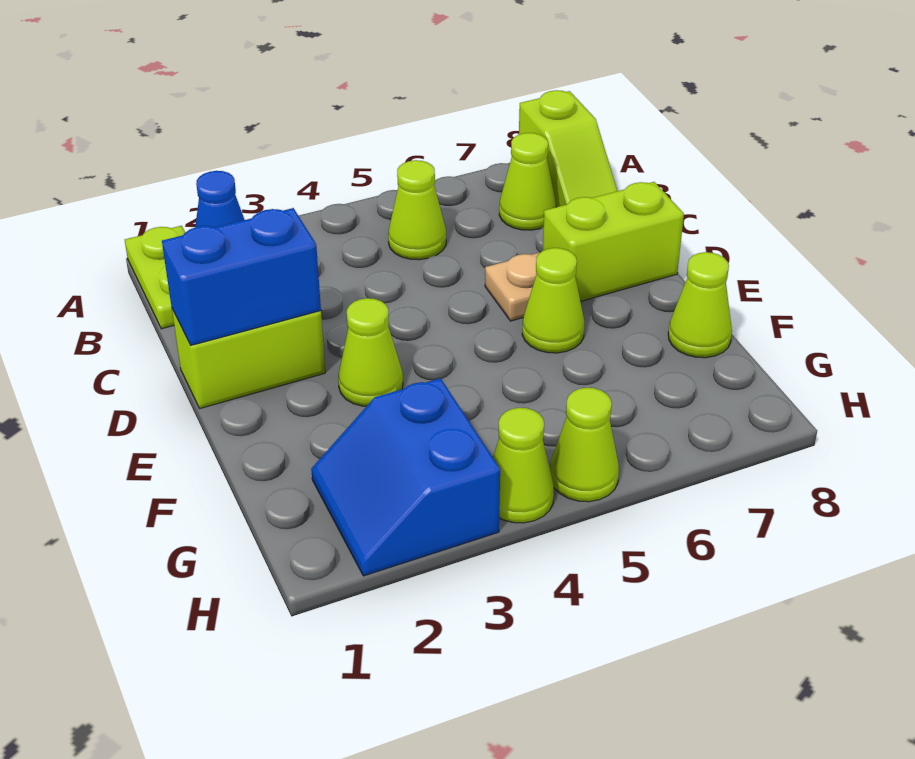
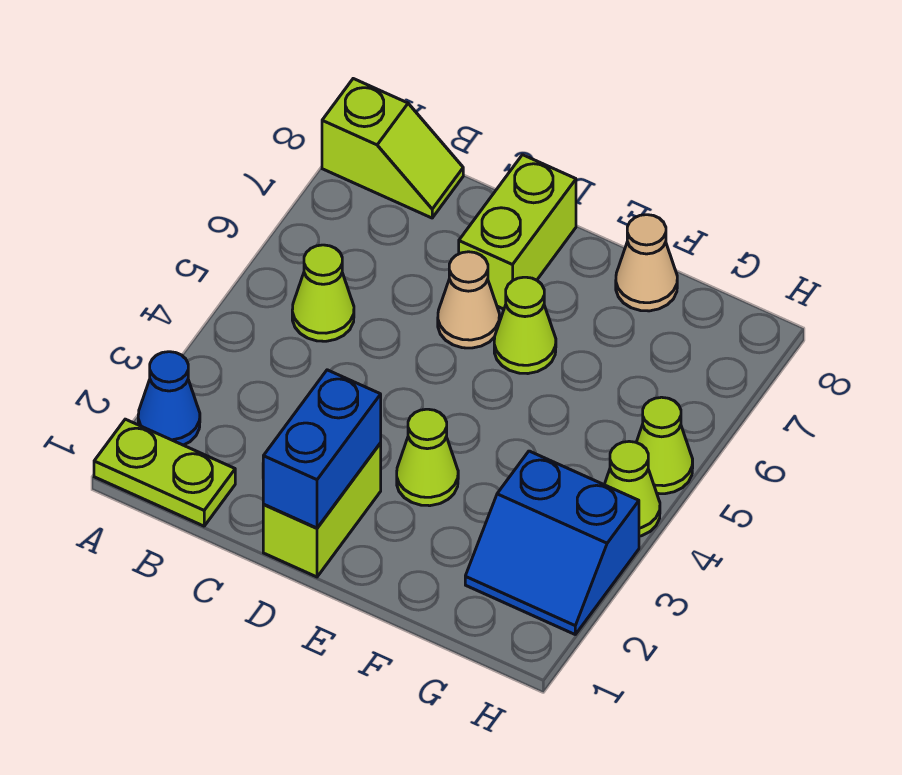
lime 1x1 cone [499,133,556,230] -> none
tan 1x1 plate [485,252,540,321] -> tan 1x1 cone [438,252,499,348]
lime 1x1 cone [668,252,732,358] -> tan 1x1 cone [616,215,677,311]

